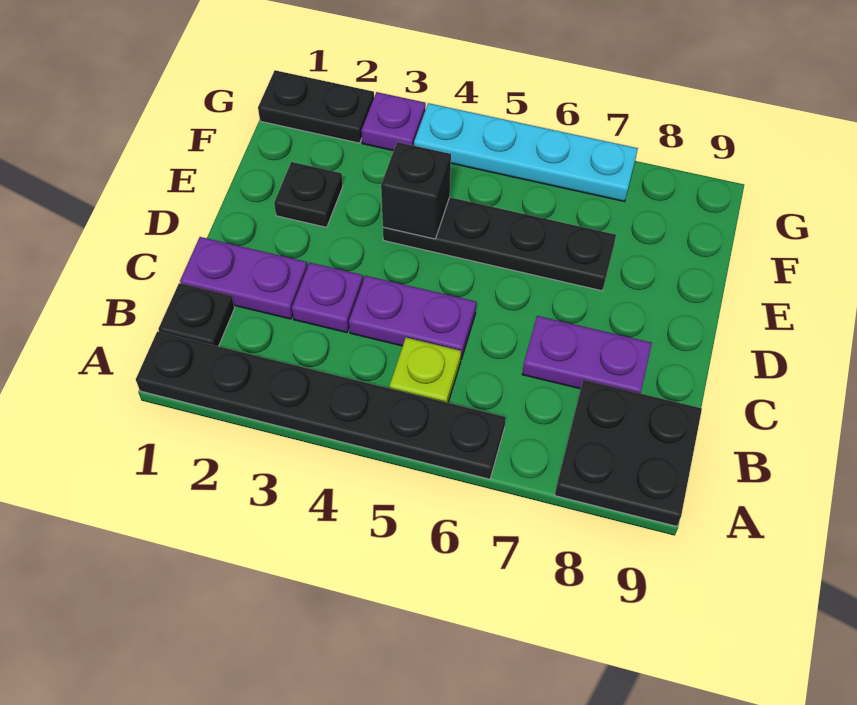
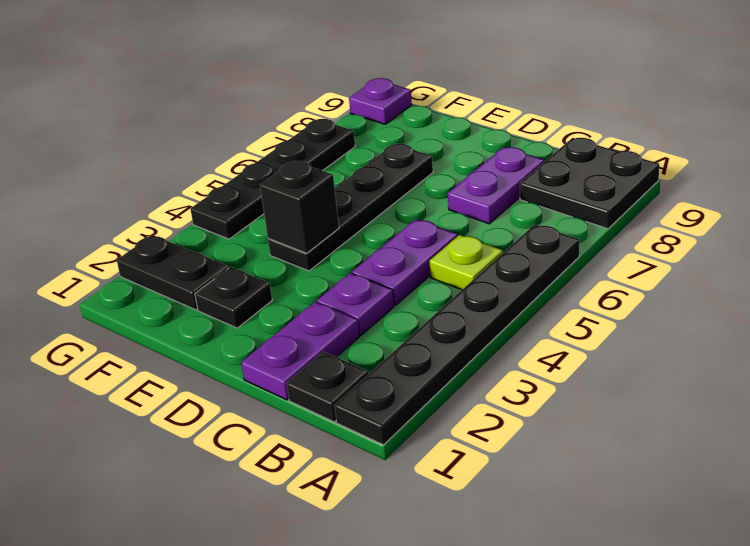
black 1x2 plate [258,70,374,143] -> black 1x2 plate turned to [117,235,229,310]
purple 1x1 plate [361,92,426,151] -> purple 1x1 plate moved to [349,78,412,124]
cyan 1x4 plate [414,103,638,202] -> black 1x4 plate [190,119,355,239]

